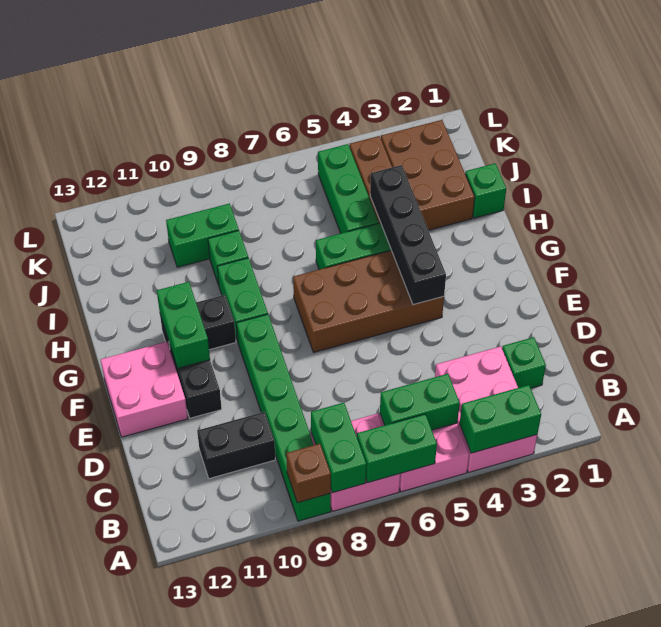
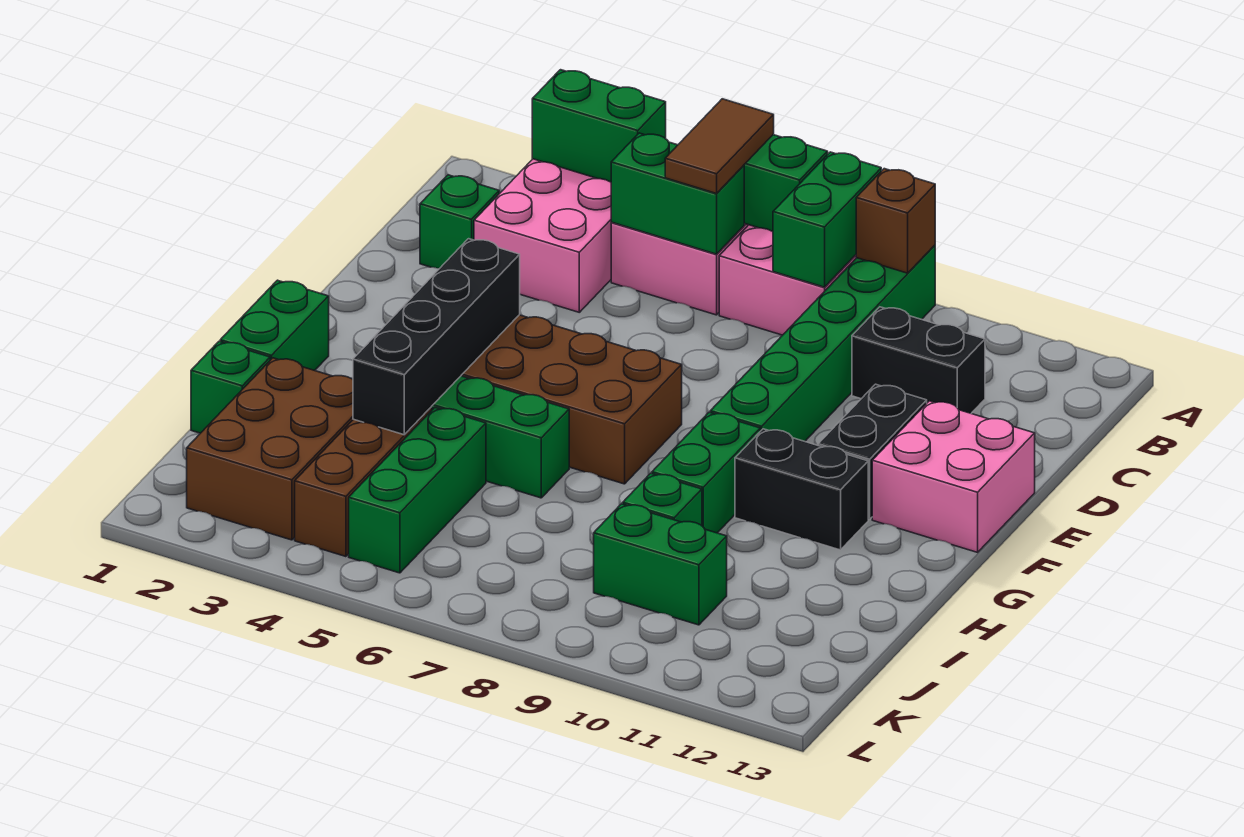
none -> brown 1x2 tile [665,99,774,193]
green 1x2 brick [157,282,210,368] -> green 1x2 brick moved to [220,280,329,371]

